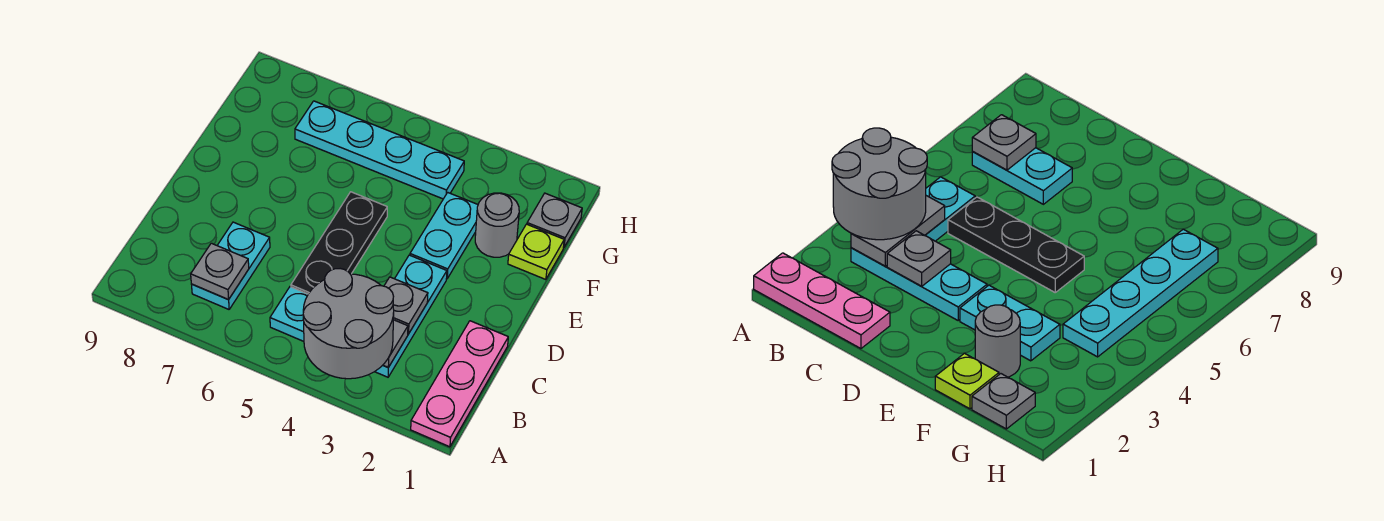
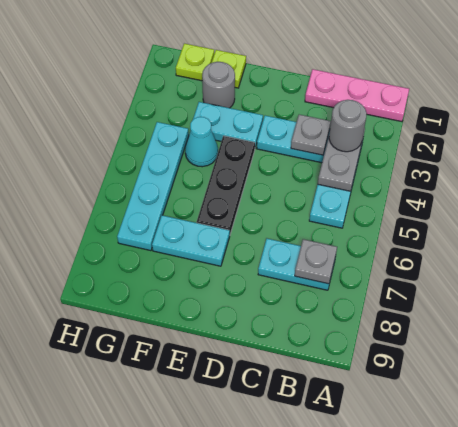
grey 2x2 round brick [303,269,394,379] -> grey 1x1 round brick [329,100,367,152]
black 1x3 plate [291,192,387,294] -> black 1x3 plate turned to [197,136,255,234]
none -> cyan 1x2 plate [152,215,230,266]
none -> cyan 1x1 cone [185,117,218,167]
grey 1x1 plate [527,193,582,248] -> lime 1x1 plate [176,44,214,81]

